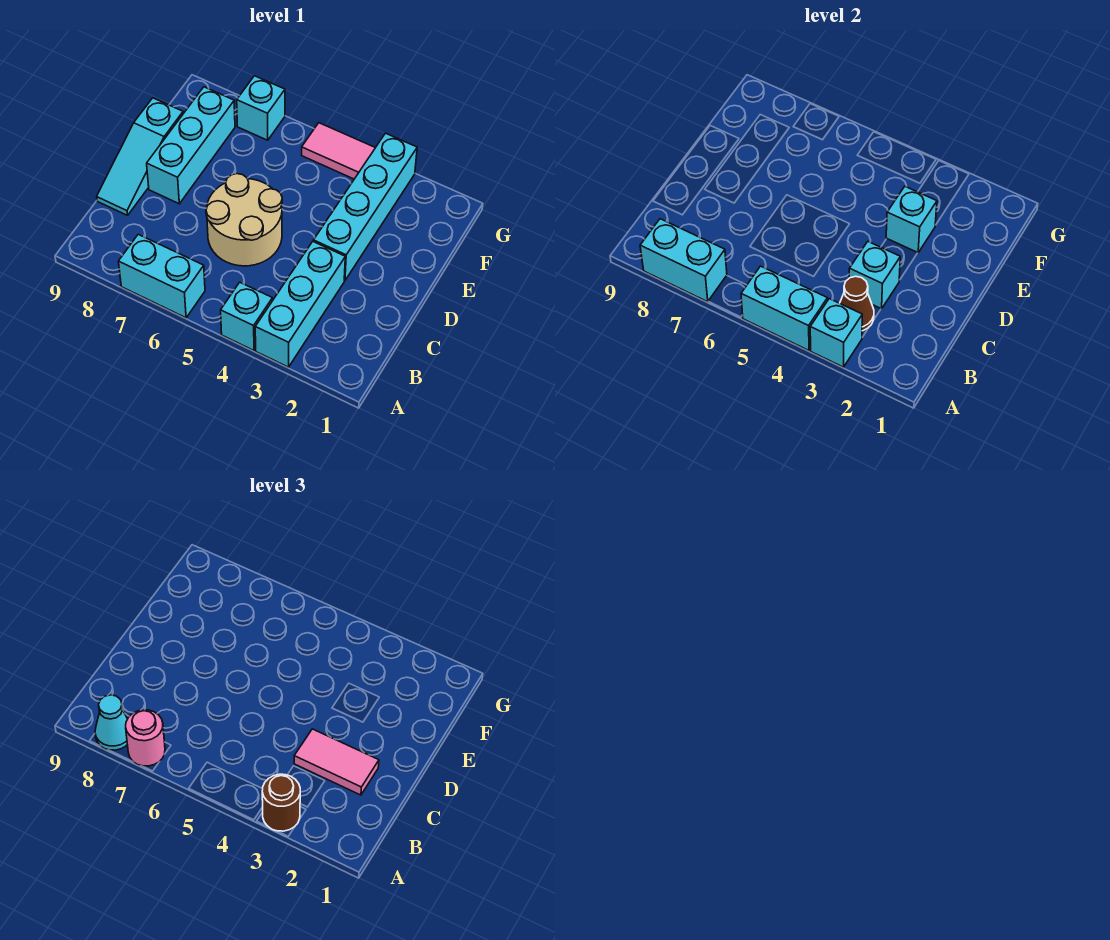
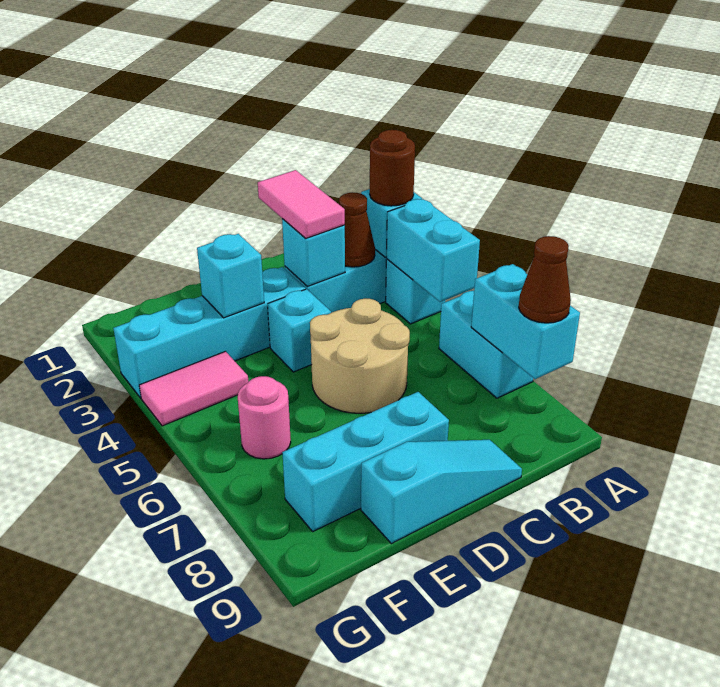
pink 1x1 round brick [126,710,165,766] -> pink 1x1 round brick moved to [238,376,291,459]
cyan 1x1 cone [95,695,127,750] -> brown 1x1 cone [519,236,571,323]
pink 1x2 tile [302,123,375,179] -> pink 1x2 tile turned to [139,351,248,426]
cyan 1x1 brick [237,76,285,140] -> cyan 1x1 brick moved to [268,289,331,372]

